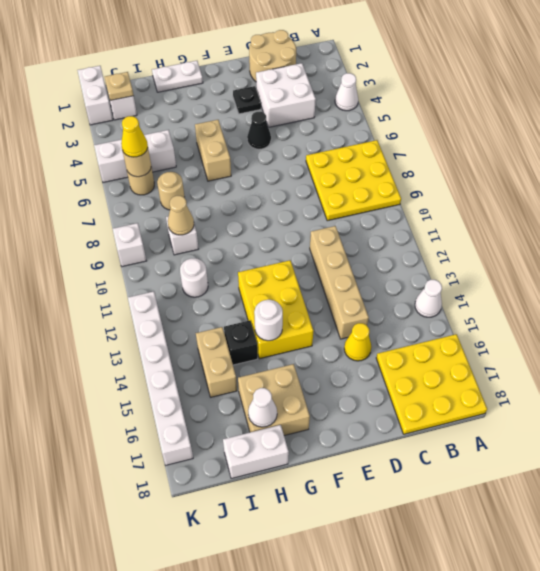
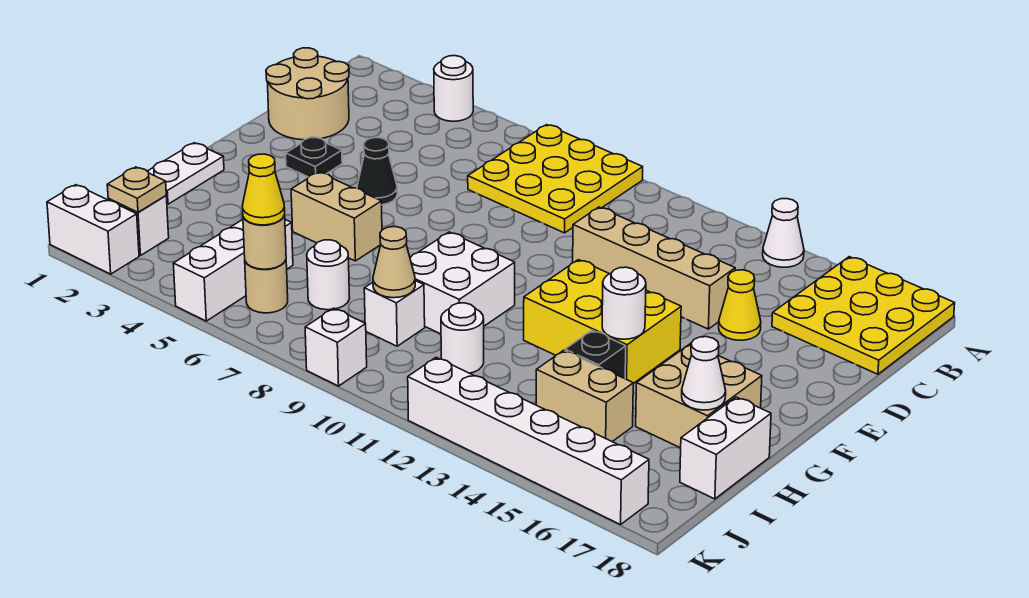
white 1x1 cone [335,73,358,111] -> white 1x1 round brick [434,56,473,121]
white 2x2 brick [256,63,316,127] -> white 2x2 brick moved to [410,232,515,334]
tan 1x1 round brick [157,172,185,210] -> white 1x1 round brick [307,240,350,310]

